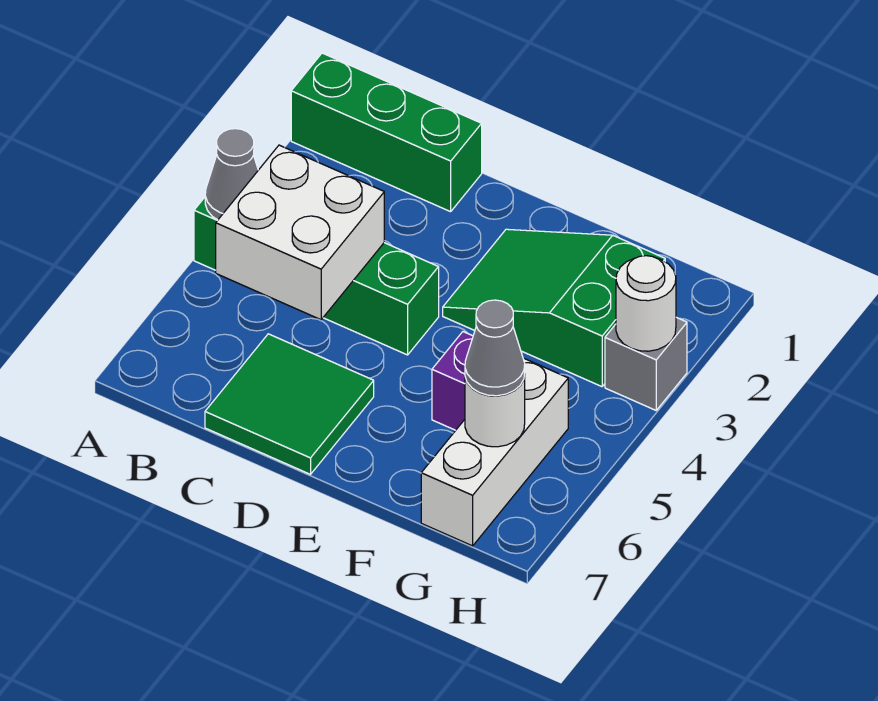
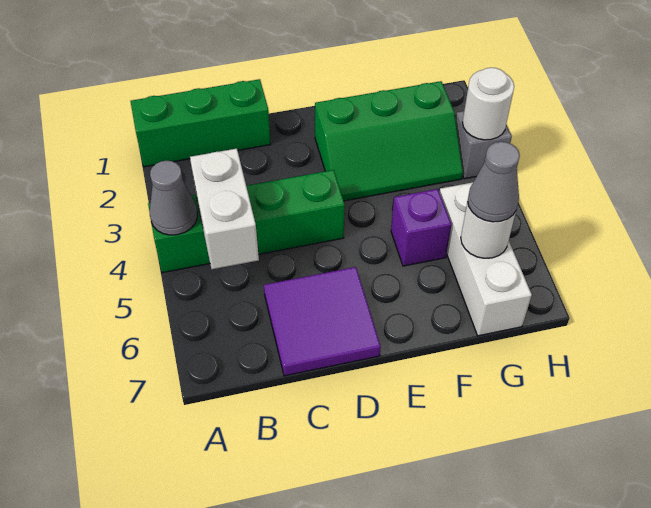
white 2x2 brick [216,145,384,320] -> white 1x2 brick [190,149,259,269]
green 2x2 tile [205,334,374,474] -> purple 2x2 tile [264,267,381,376]
green 2x3 slope [443,229,665,387] -> green 2x3 slope turned to [315,81,463,201]

